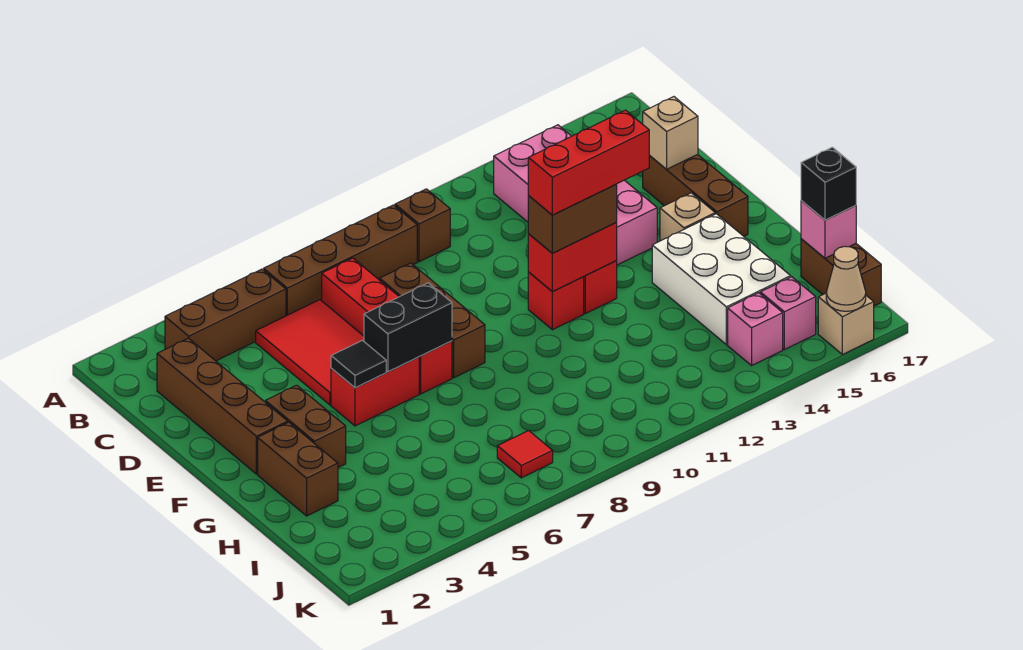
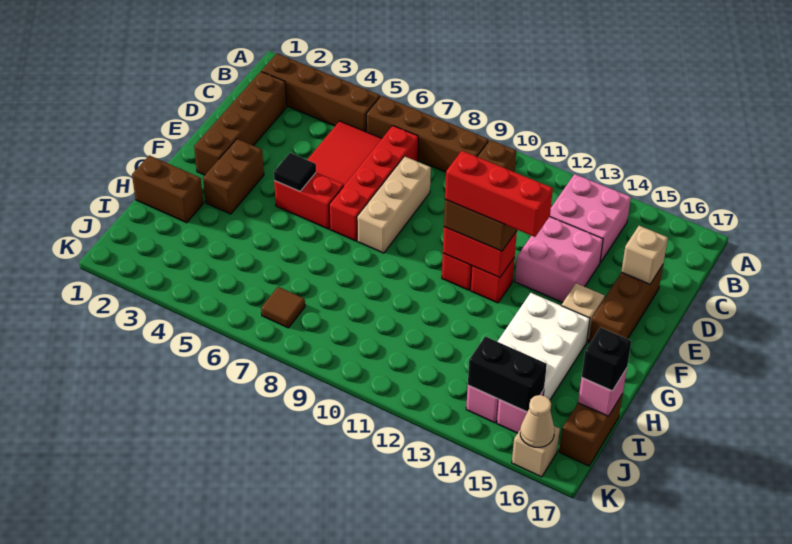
brown 1x3 brick [165,269,286,361] -> brown 1x4 brick [262,54,380,132]
brown 1x3 brick [380,263,485,378] -> tan 1x3 brick [357,156,431,253]
black 1x2 brick [364,283,452,372] -> black 1x2 brick moved to [468,336,547,412]
brown 1x2 brick [258,422,338,516] -> brown 1x2 brick turned to [132,155,204,223]
red 1x1 tile [497,431,553,478] -> brown 1x1 tile [261,287,305,328]

